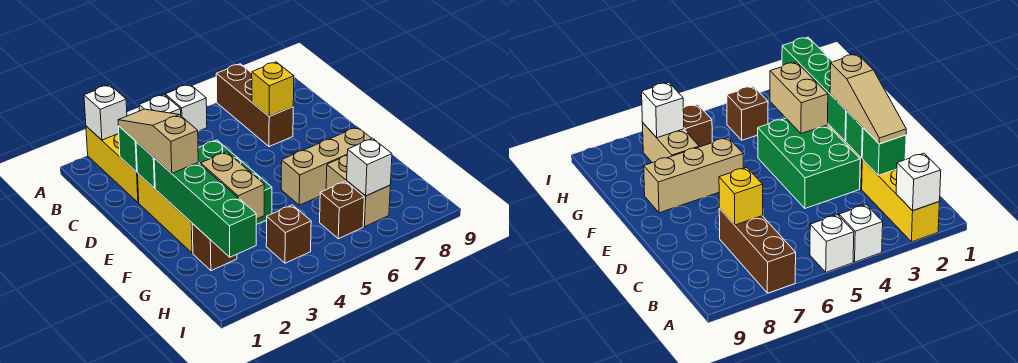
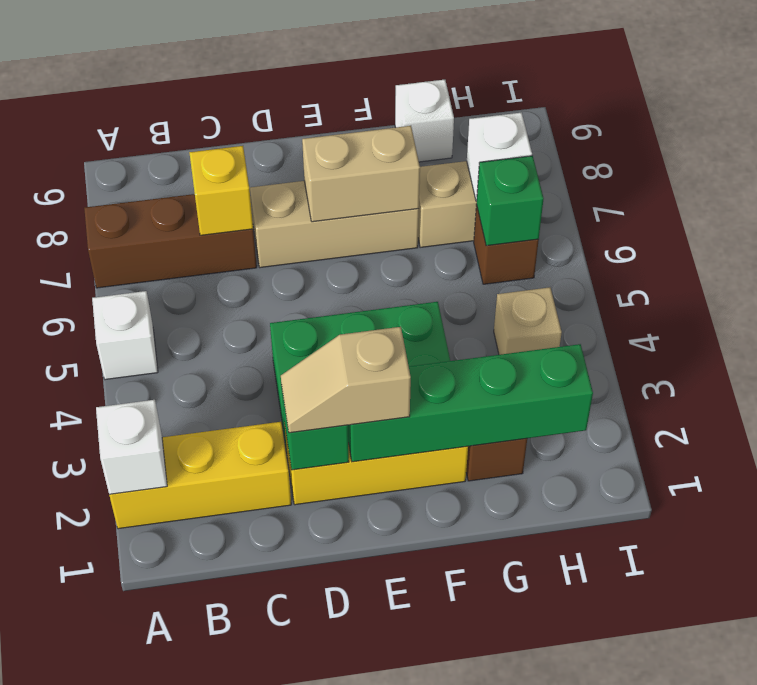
white 1x1 brick [139,95,181,115] -> white 1x1 brick moved to [395,80,454,162]
green 1x1 brick [118,126,137,172] -> green 1x1 brick moved to [477,156,544,246]
tan 1x3 slope [118,109,198,173] -> tan 1x2 slope [281,327,411,433]
tan 1x2 brick [201,152,264,219] -> tan 1x2 brick moved to [302,126,420,222]
tan 1x3 brick [281,127,372,205] -> tan 1x3 brick turned to [250,181,419,268]
brown 1x1 brick [266,205,311,263] -> tan 1x1 brick [494,287,562,355]

